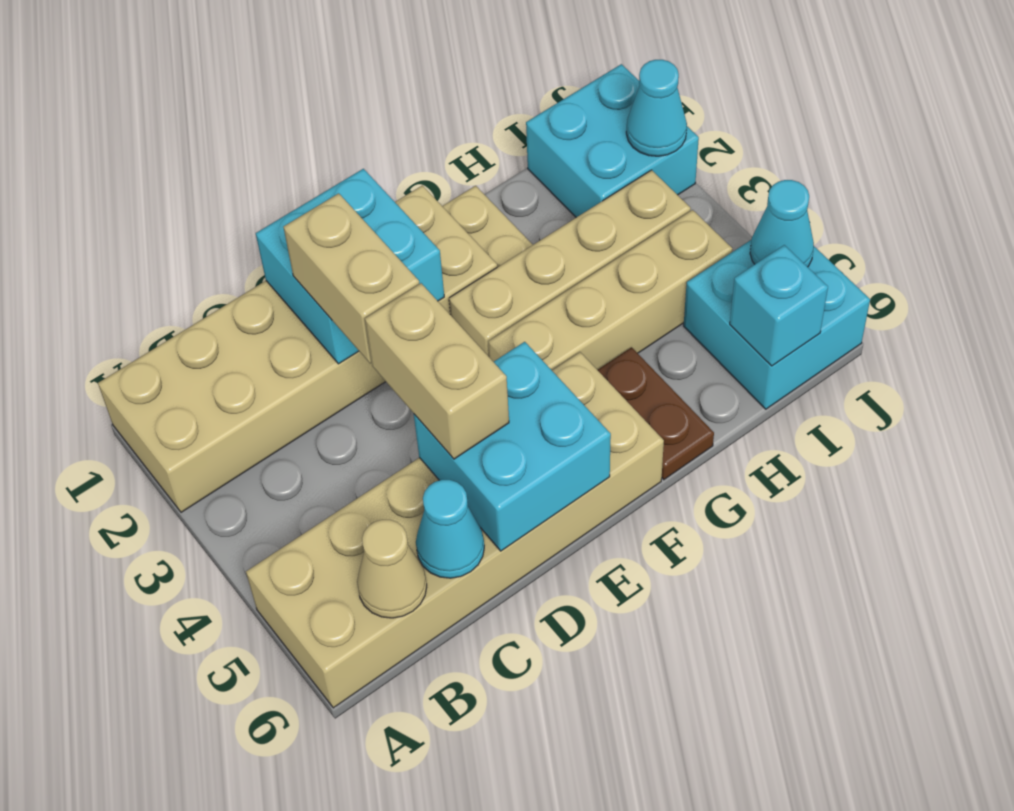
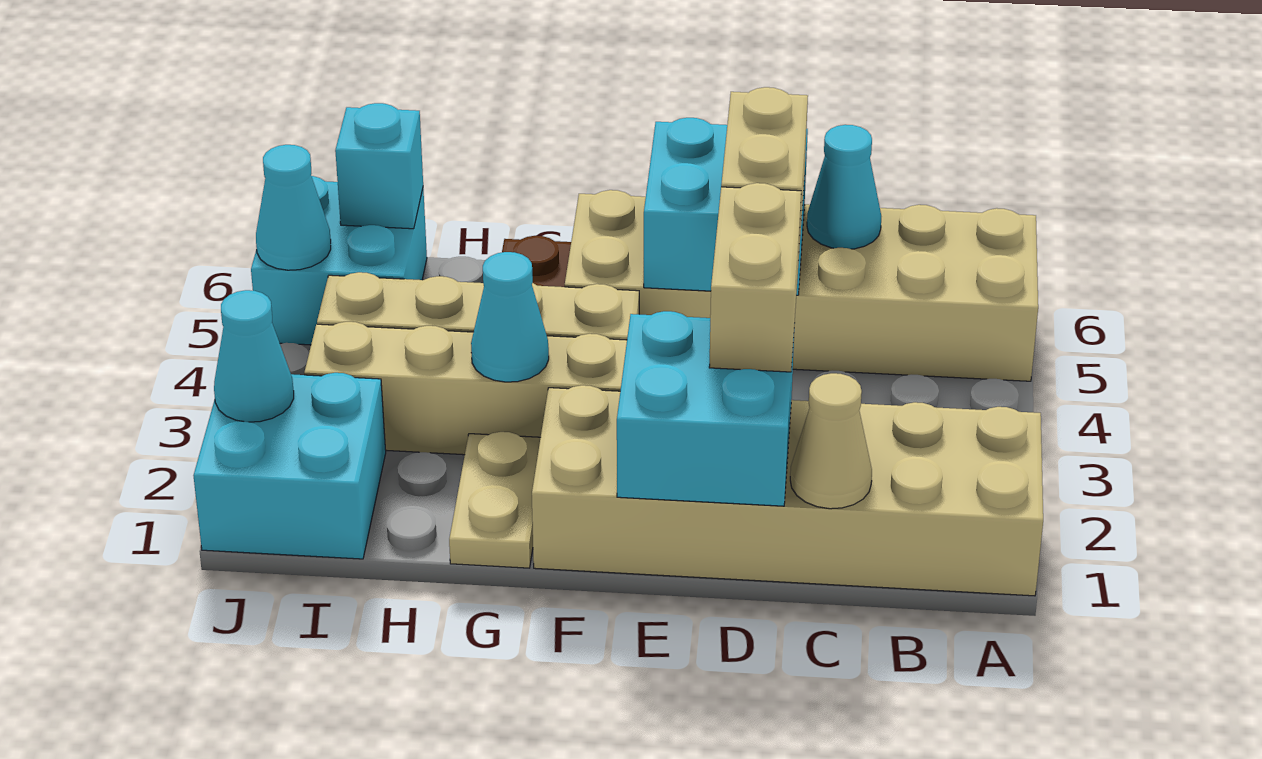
tan 1x1 cone [357,520,427,618] -> tan 1x1 cone moved to [790,373,872,509]
none -> cyan 1x1 cone [471,252,549,382]

